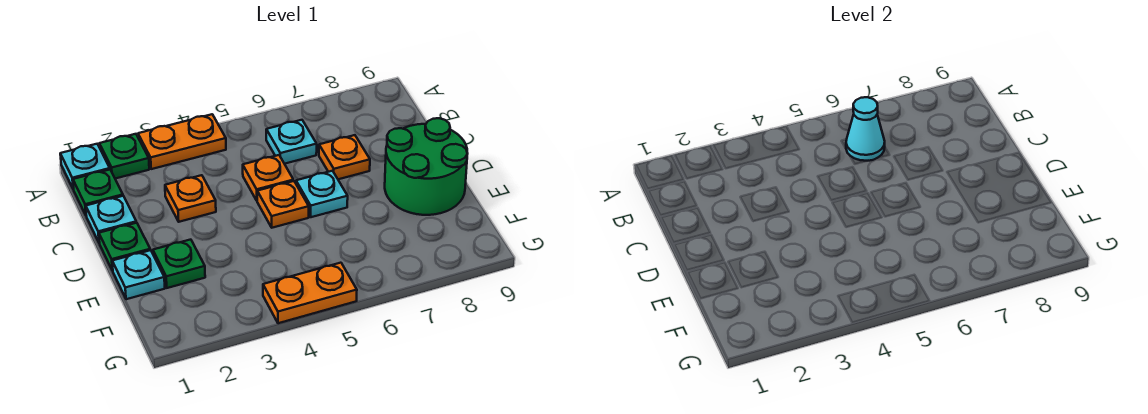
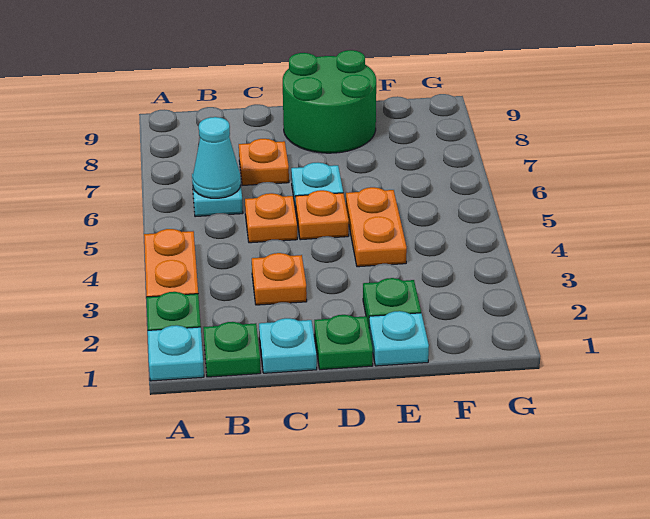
orange 1x2 plate [263,263,357,323] -> orange 1x2 plate moved to [346,187,407,267]

